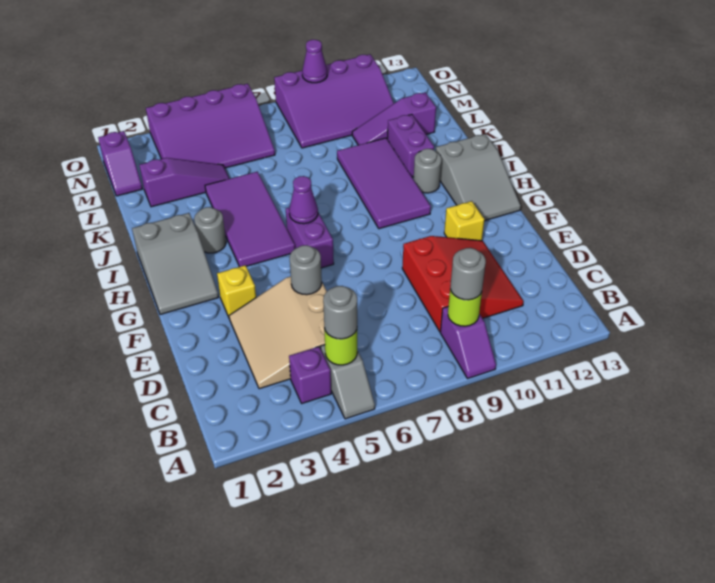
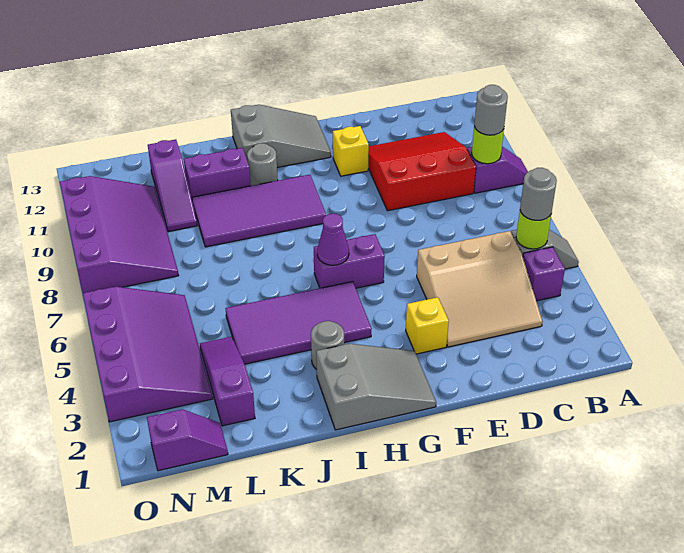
grey 1x1 round brick [290,245,322,295] -> none
purple 1x1 cone [302,40,327,83] -> none

